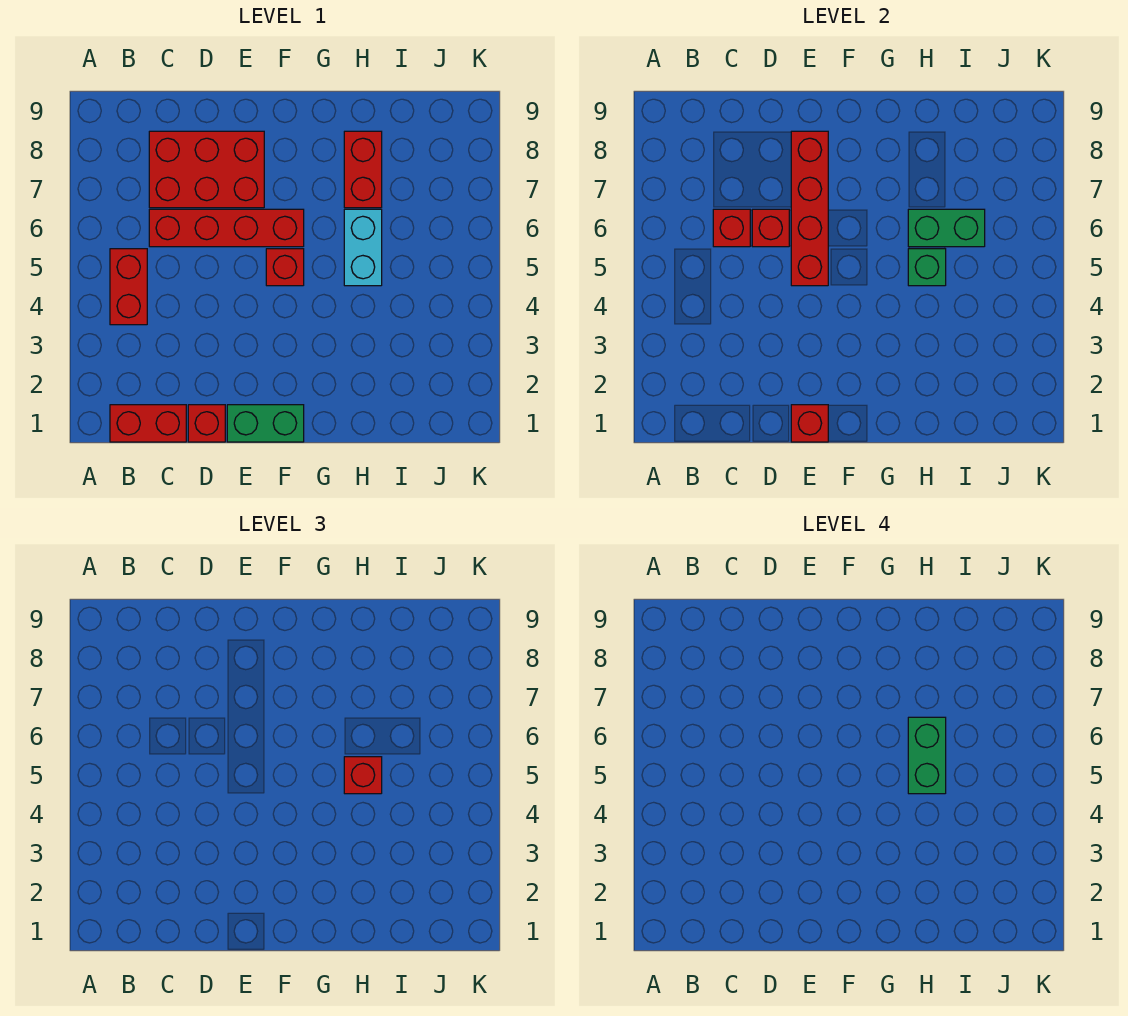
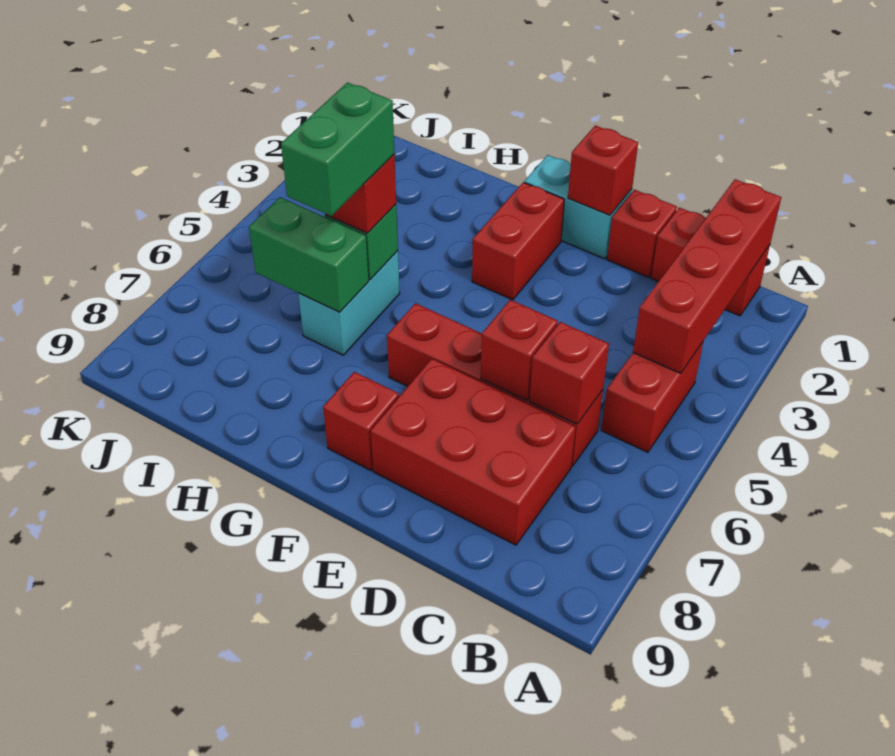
green 1x2 brick [227,405,304,442] -> cyan 1x2 brick [524,155,632,259]
red 1x4 brick [791,131,828,286] -> red 1x4 brick moved to [633,179,781,373]
red 1x1 brick [266,249,304,286] -> red 1x1 brick moved to [323,372,399,470]
red 1x2 brick [344,131,382,208] -> red 1x2 brick moved to [472,182,564,300]

